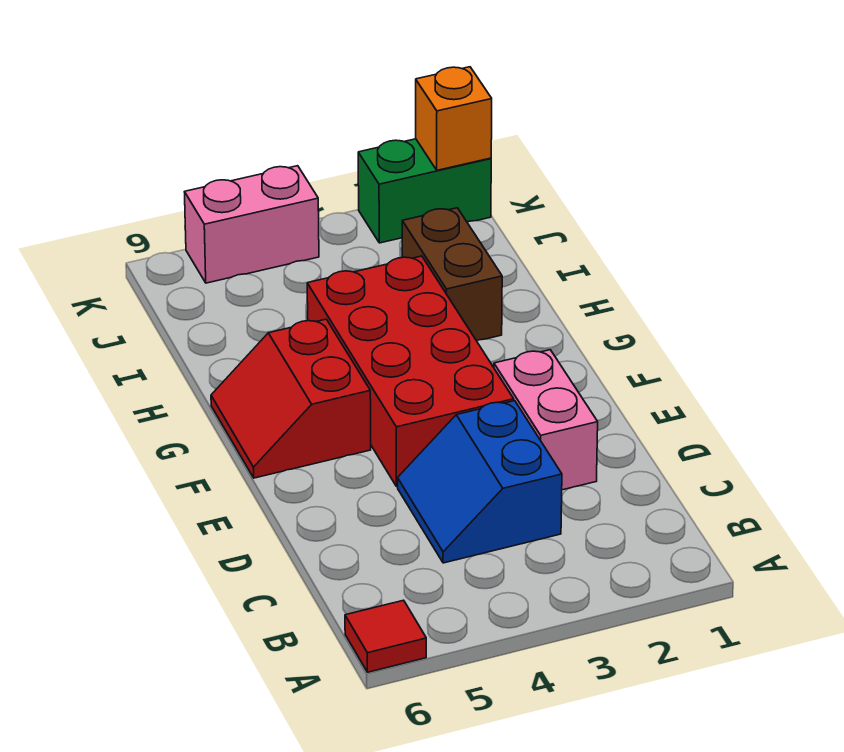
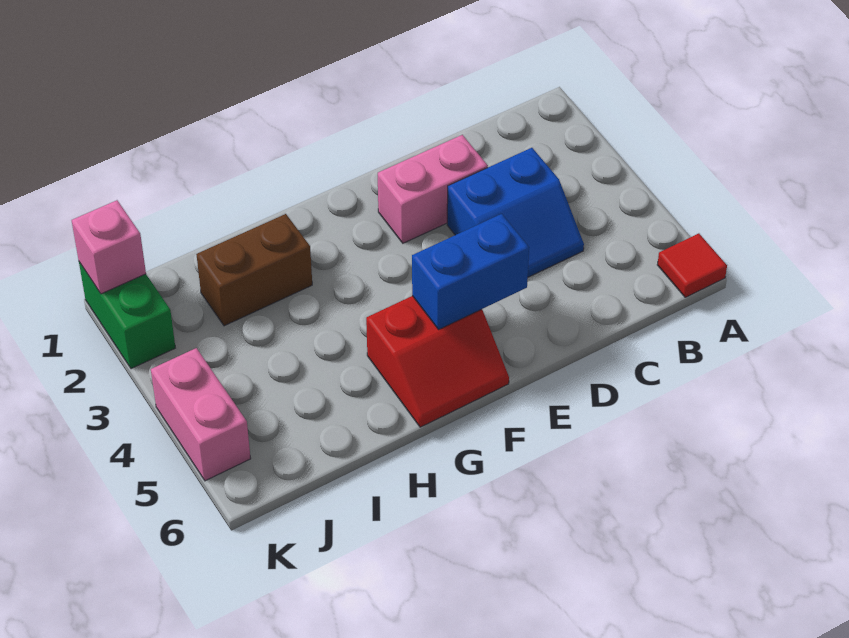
red 2x4 brick [307,256,514,487] -> none
none -> blue 1x2 brick [412,214,529,329]
orange 1x1 brick [416,67,492,170] -> pink 1x1 brick [72,200,146,294]

